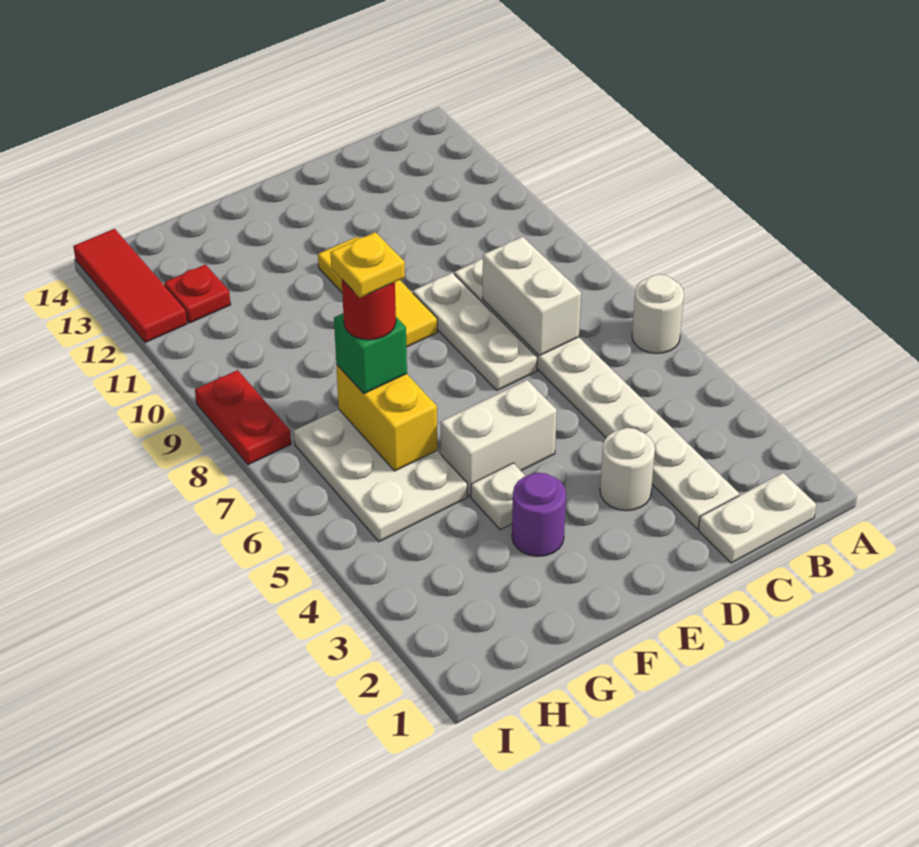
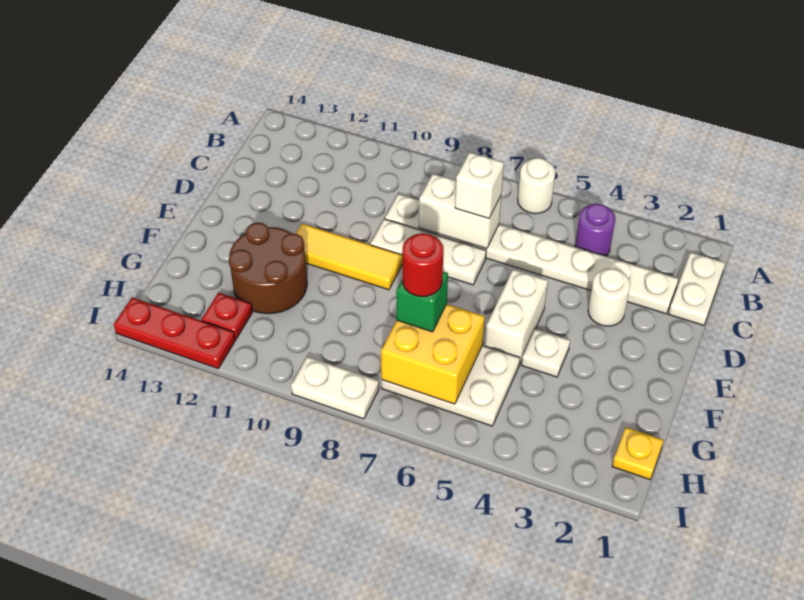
none -> white 1x1 brick [455,152,504,219]
purple 1x1 round brick [512,473,566,556] -> purple 1x1 round brick moved to [575,204,616,256]
none -> brown 2x2 round brick [229,223,307,314]
yellow 1x2 brick [336,365,437,471] -> yellow 2x2 brick [381,304,485,404]
yellow 1x1 plate [331,232,405,298] -> yellow 1x1 plate moved to [612,427,663,479]
red 1x2 plate [195,370,291,465] -> white 1x2 plate [291,357,379,419]
red 1x3 tile [73,229,187,343] -> red 1x3 plate [114,298,235,369]

